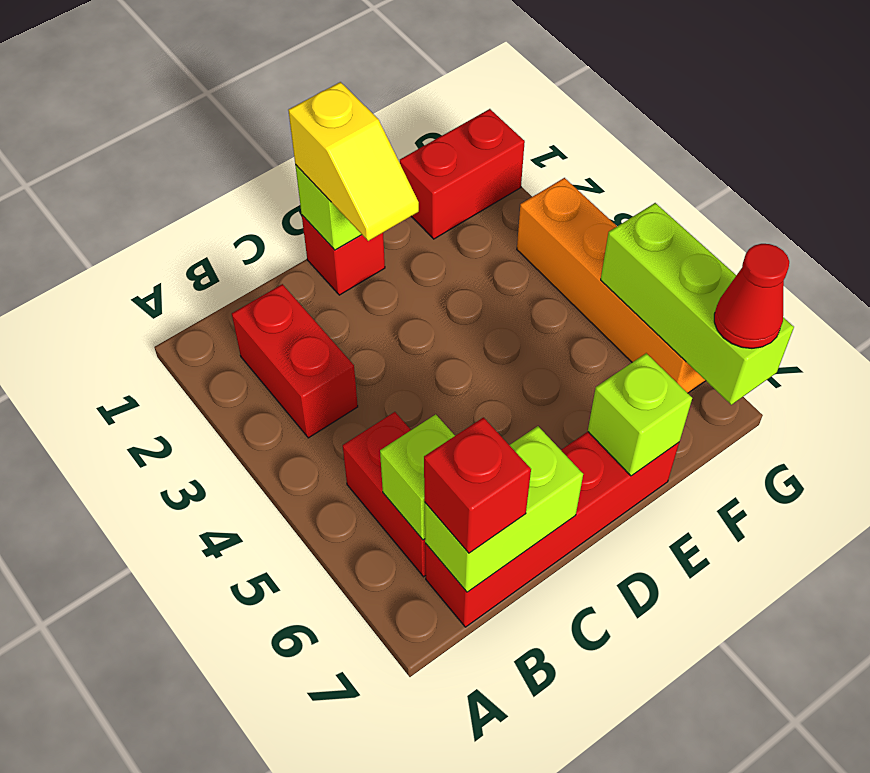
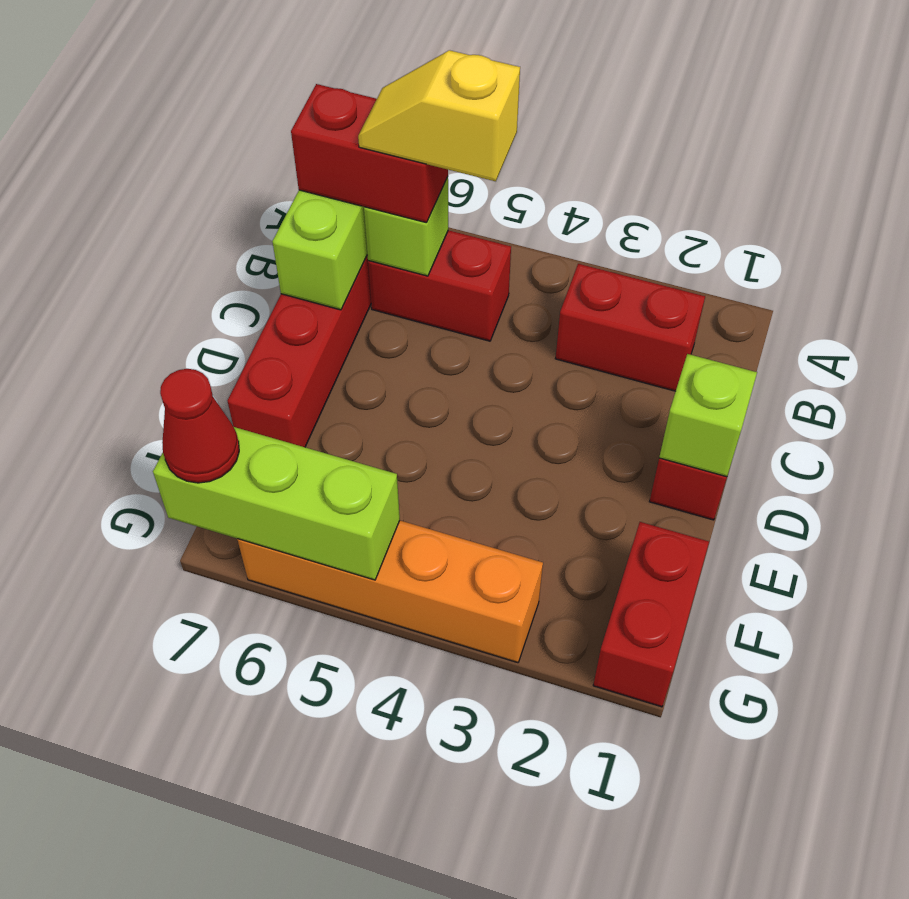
red 1x1 brick [424,417,531,553] -> red 1x2 brick [291,84,448,223]
yellow 1x2 slope [288,82,419,241] -> yellow 1x2 slope moved to [358,50,520,181]
lime 1x1 brick [588,353,692,476] -> none

